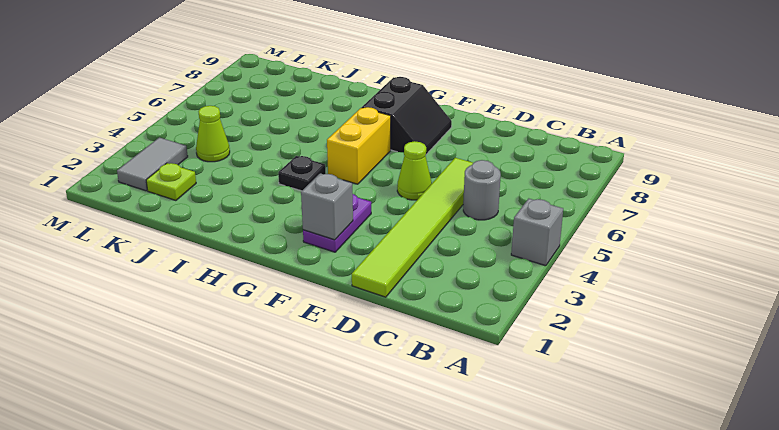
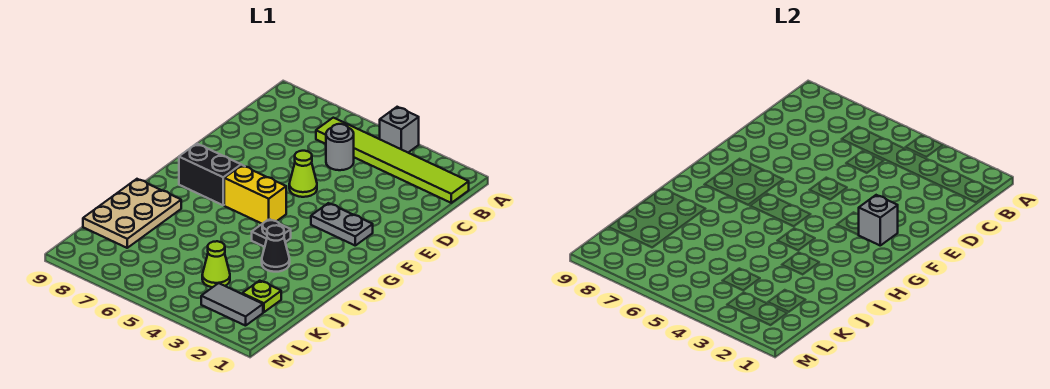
lime 1x6 tile [352,158,473,297] -> lime 1x6 tile moved to [316,118,469,203]
purple 1x2 plate [303,194,371,252] -> grey 1x2 plate [311,203,373,245]
none -> black 1x1 cone [262,225,290,272]
none -> tan 2x3 plate [83,179,181,248]

